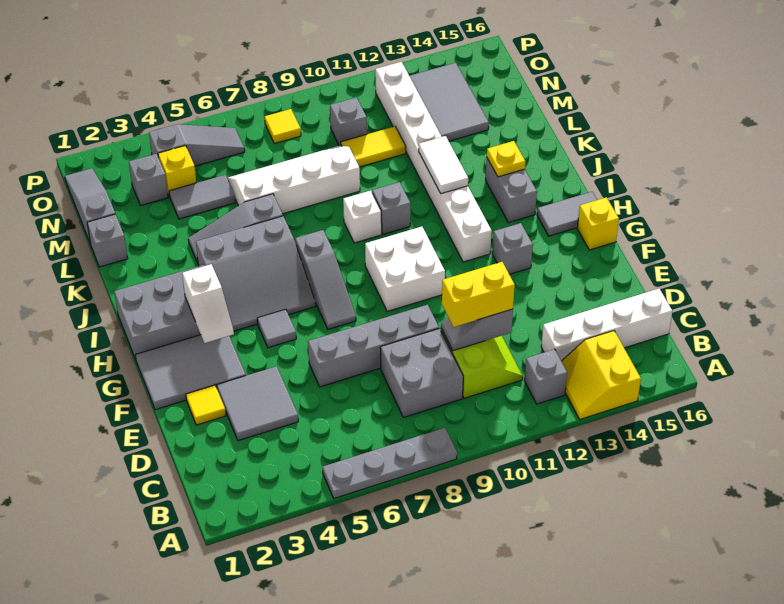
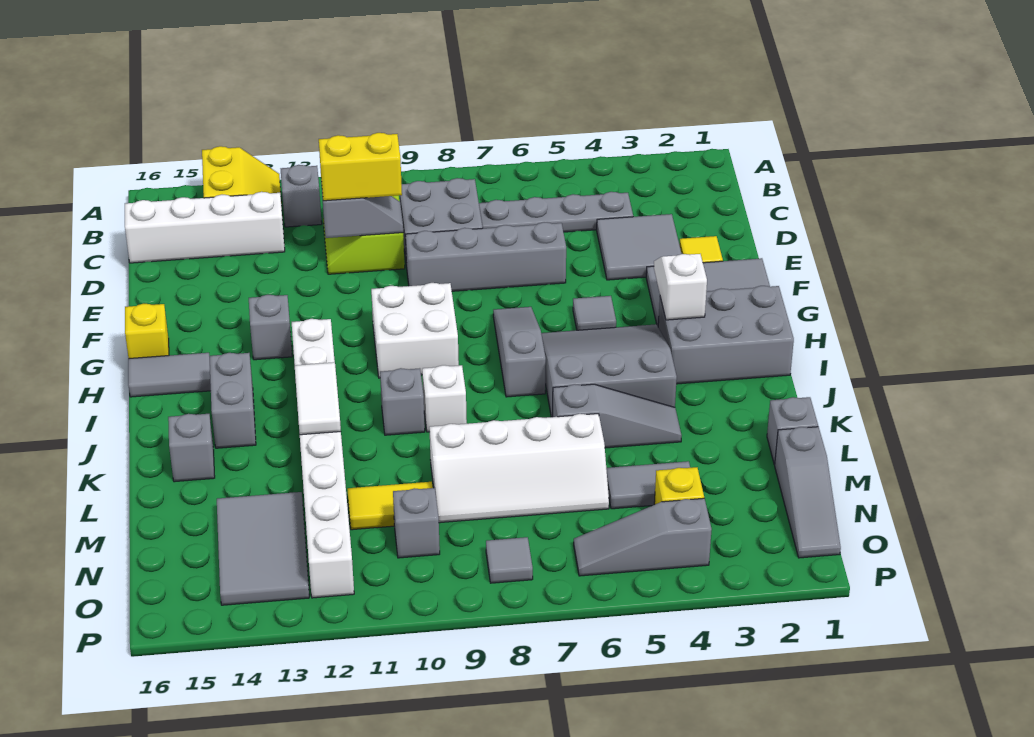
grey 1x4 plate [323,428,457,498] -> grey 1x4 plate moved to [479,192,633,232]
yellow 1x1 plate [487,141,525,177] -> none
grey 1x1 brick [129,154,168,205] -> grey 1x1 brick moved to [168,414,215,482]
yellow 1x1 tile [265,109,301,144] -> grey 1x1 tile [486,537,533,583]

